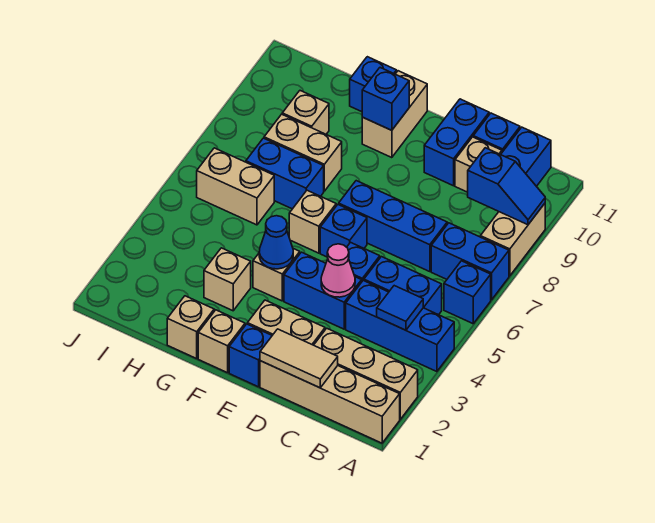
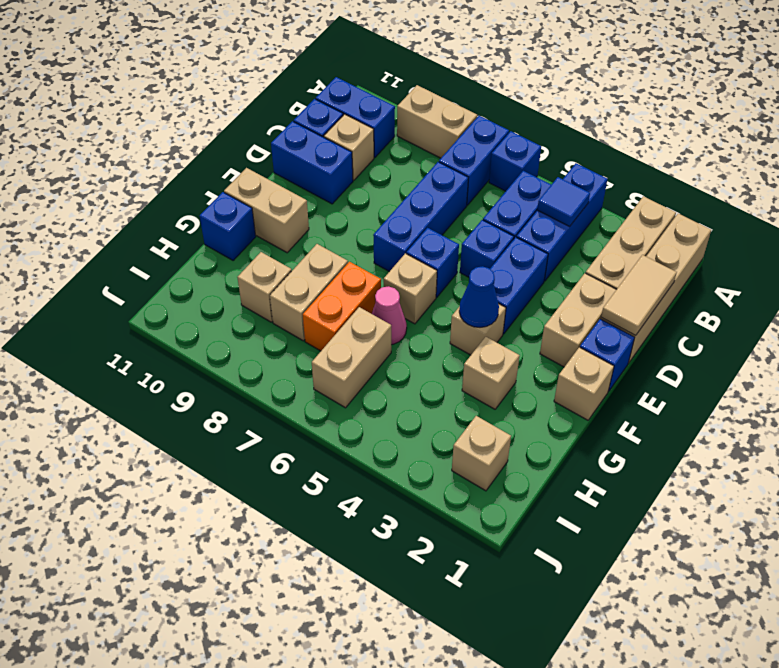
blue 1x2 slope [468,148,545,225] -> none
pink 1x1 cone [321,244,355,297] -> pink 1x1 cone moved to [372,286,407,345]
blue 1x1 brick [362,68,409,130] -> none
tan 1x1 brick [167,296,214,359] -> tan 1x1 brick moved to [452,416,511,491]
blue 1x2 brick [246,138,324,209] -> orange 1x2 brick [303,262,381,351]

